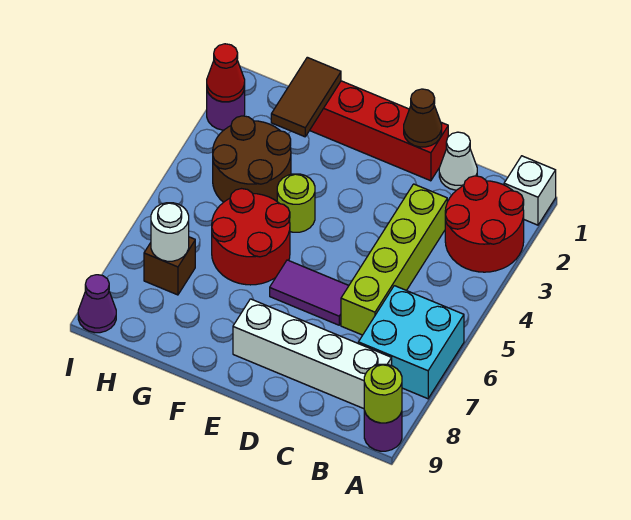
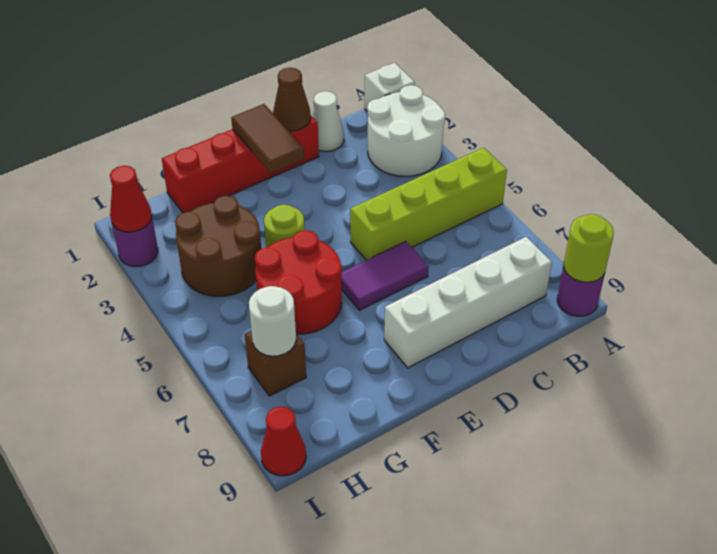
red 2x2 round brick [445,176,524,272] -> white 2x2 round brick [367,85,445,176]
cyan 2x2 brick [358,286,464,399] -> none
lime 1x4 brick [341,184,447,335] -> lime 1x4 brick turned to [350,148,507,260]
brown 1x2 tile [271,57,341,137] -> brown 1x2 tile moved to [231,104,304,173]
purple 1x1 cone [78,275,116,333] -> red 1x1 cone [261,406,306,476]

